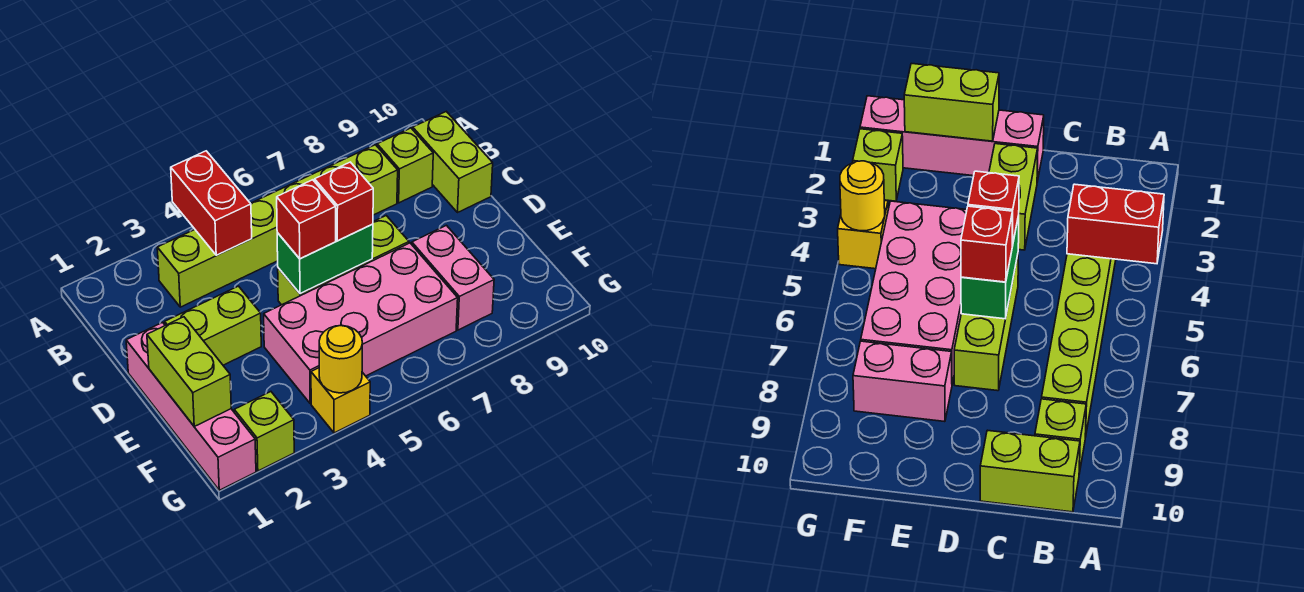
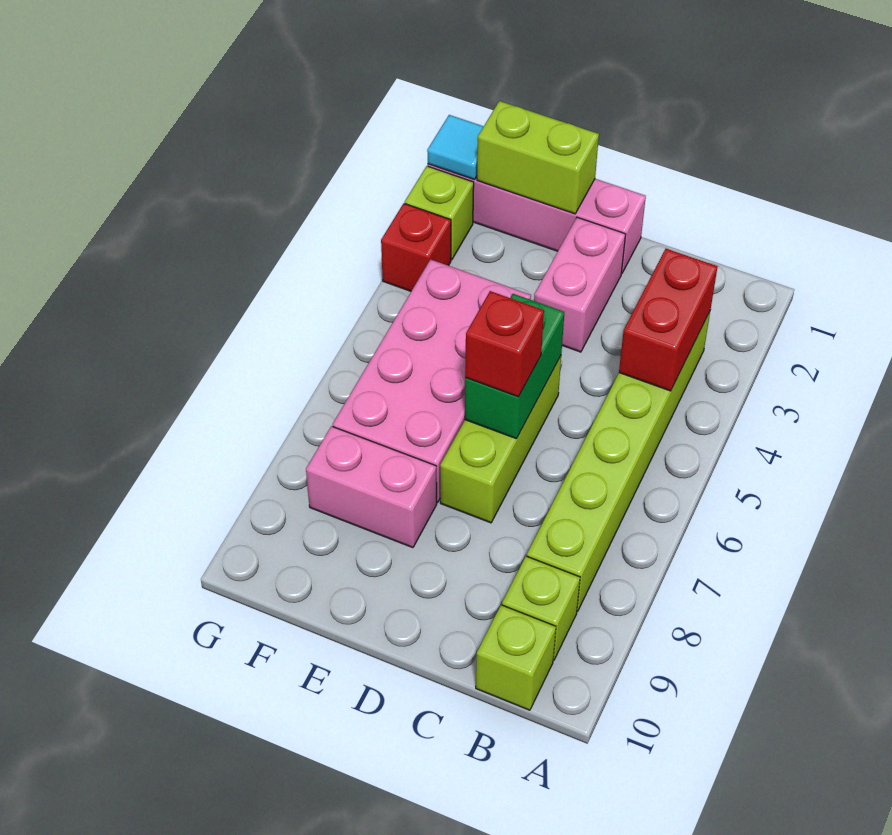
red 1x2 brick [171,151,252,255] -> red 1x2 brick turned to [619,249,718,391]
lime 1x2 brick [413,112,493,212] -> lime 1x1 brick [476,605,556,710]
lime 1x2 brick [165,286,261,365] -> pink 1x2 brick [534,217,626,352]
red 1x1 brick [277,180,336,259] -> red 1x1 brick moved to [381,203,451,291]
none -> cyan 1x1 tile [427,115,484,180]
yellow 1x1 brick [311,368,370,433] -> none
yellow 1x1 round brick [319,326,362,393] -> none

